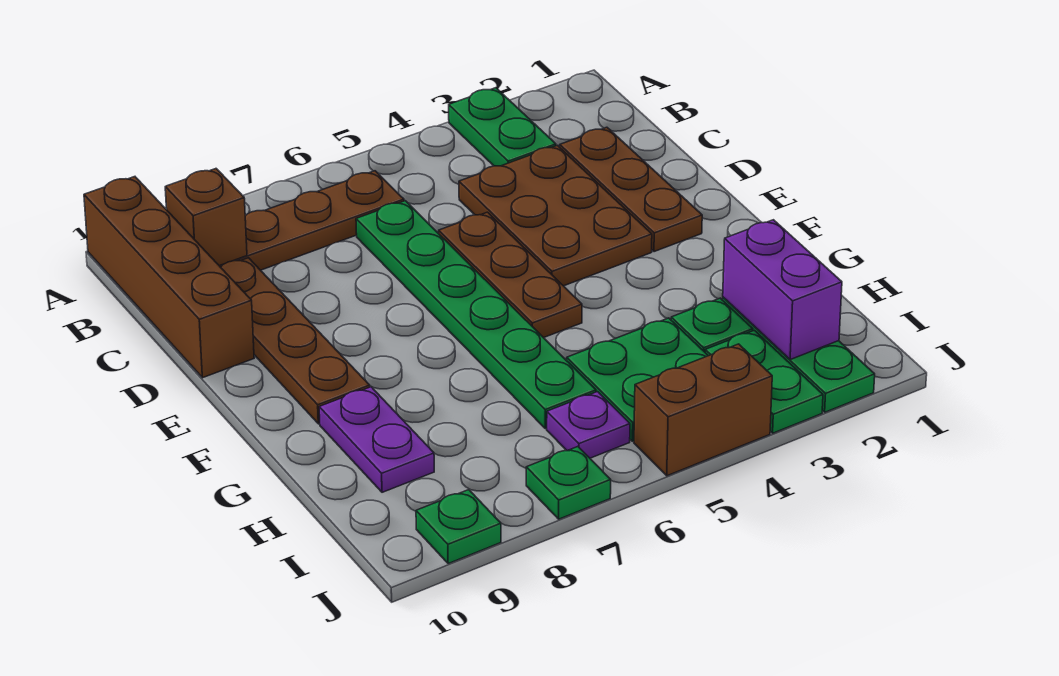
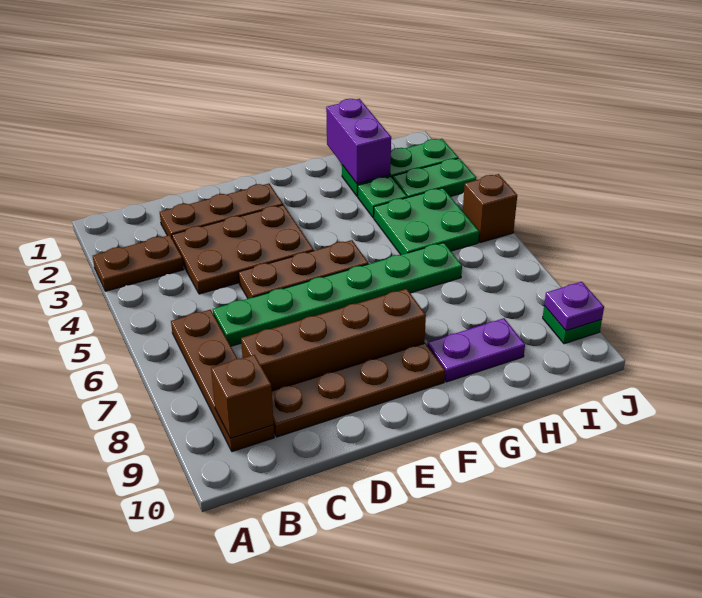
green 1x2 plate [449,88,556,166] -> brown 1x2 plate [93,235,184,291]
brown 1x4 brick [84,177,254,378] -> brown 1x4 brick moved to [241,289,426,390]
purple 1x2 brick [723,220,842,360] -> purple 1x2 brick turned to [326,99,391,184]
purple 1x1 plate [547,392,630,458] -> purple 1x1 plate moved to [544,282,604,331]
brown 1x2 brick [634,344,772,476] -> brown 1x1 brick [463,174,517,243]
green 1x1 plate [526,447,611,519] -> none

